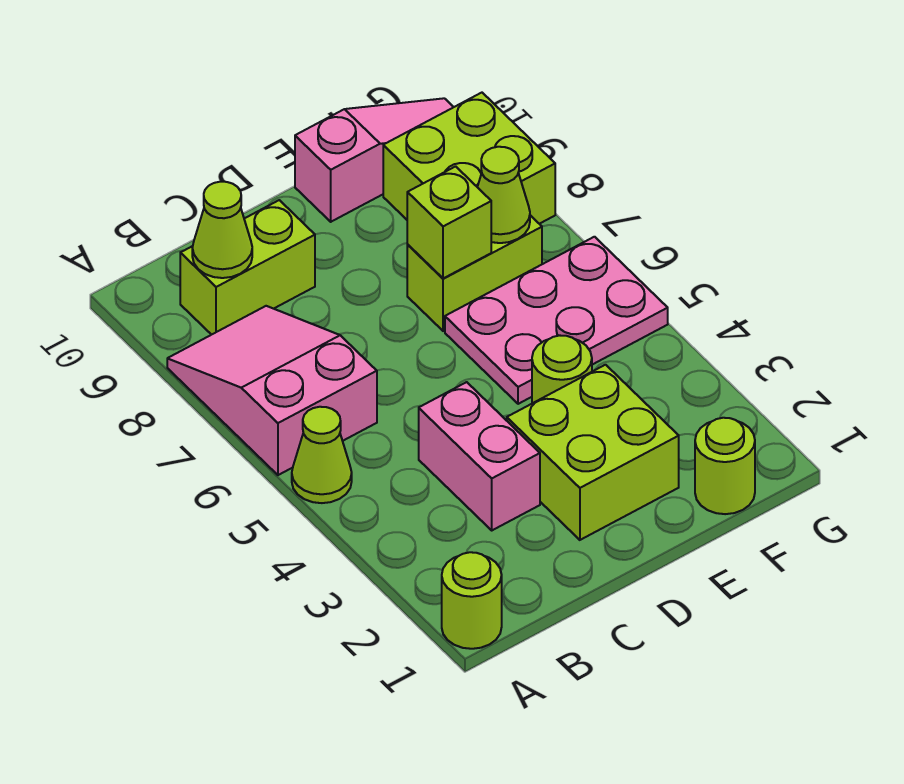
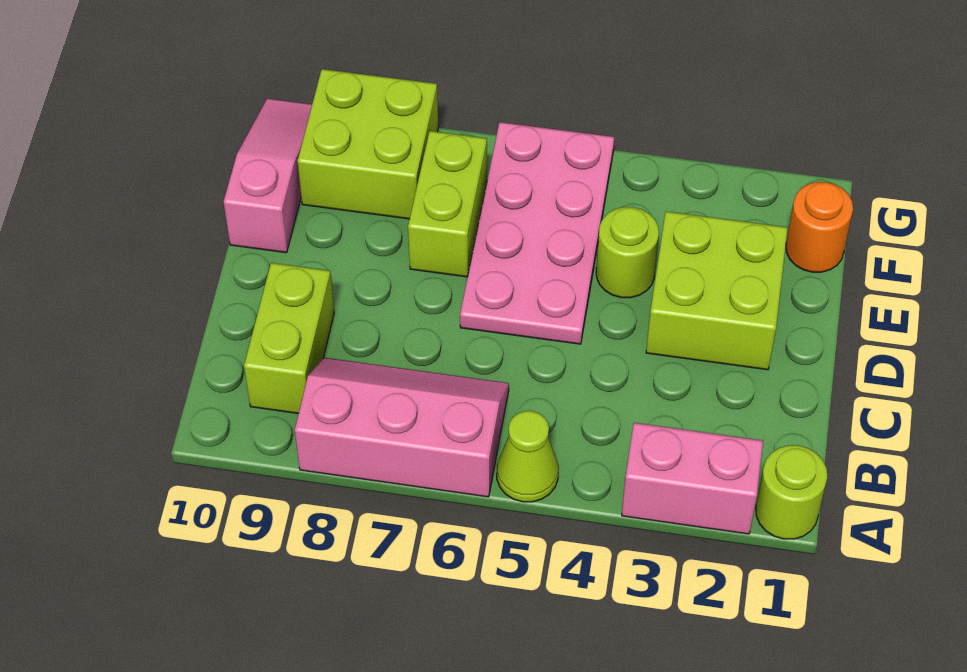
pink 2x3 slope [167,306,377,475] -> pink 2x3 slope turned to [295,358,509,497]
lime 1x1 cone [192,182,252,278] -> none
pink 1x2 brick [419,382,540,530] -> pink 1x2 brick moved to [622,423,763,534]
pink 2x3 plate [445,237,668,404] -> pink 2x4 plate [460,122,614,344]
lime 1x1 brick [407,166,491,278] -> none
lime 1x1 round brick [695,418,755,514] -> orange 1x1 round brick [786,182,853,272]
lime 1x1 cone [478,147,530,243] -> none

